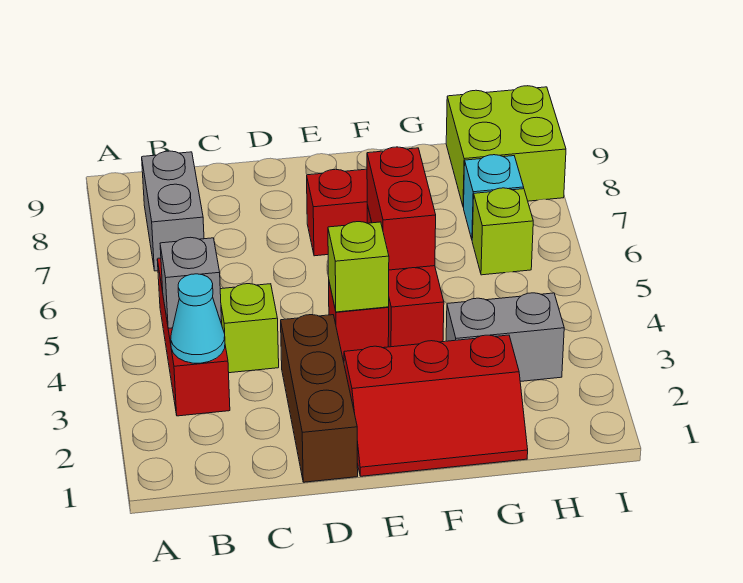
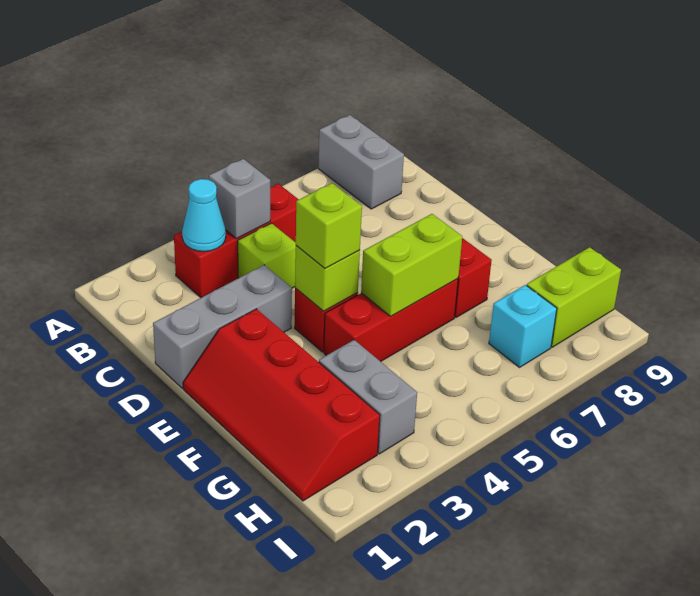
grey 1x2 brick [142,151,204,271] -> grey 1x2 brick turned to [318,115,404,209]
brown 1x3 brick [281,315,358,482] -> grey 1x3 brick [153,265,292,388]
red 2x3 slope [344,335,528,476] -> red 2x4 slope [183,309,380,501]
red 1x2 brick [367,147,436,270] -> lime 1x2 brick [361,214,462,316]
lime 1x1 brick [472,188,533,275] -> lime 1x1 brick moved to [296,183,362,269]
lime 2x2 brick [446,86,566,207] -> lime 1x2 brick [527,247,621,347]

